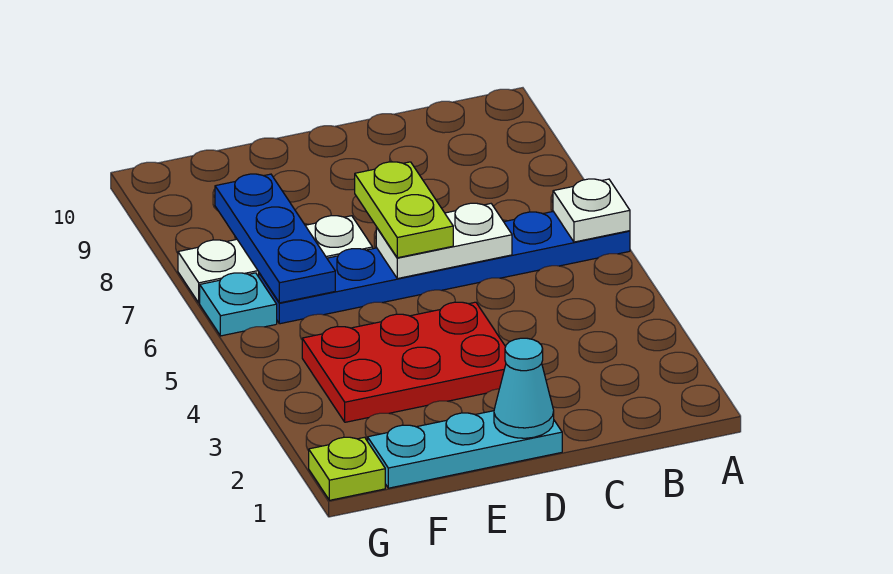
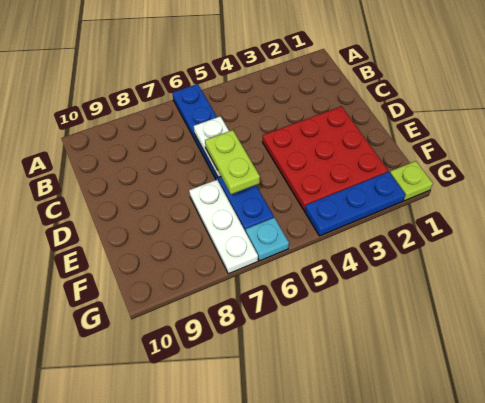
white 1x1 plate [553,179,630,242] -> none
cyan 1x3 plate [368,411,562,488] -> none
cyan 1x1 cone [494,338,554,438] -> none
red 2x3 plate [302,302,506,422] -> red 3x3 plate [262,106,388,211]
lime 1x2 plate [355,162,453,258] -> lime 1x2 plate turned to [205,130,260,194]
blue 1x3 plate [215,174,335,303] -> blue 1x3 plate moved to [305,172,405,236]

